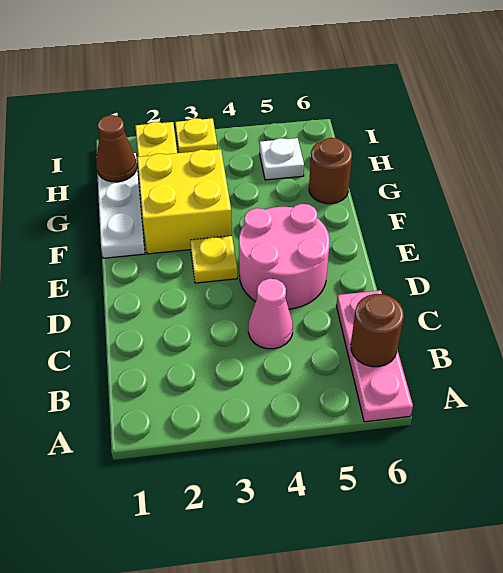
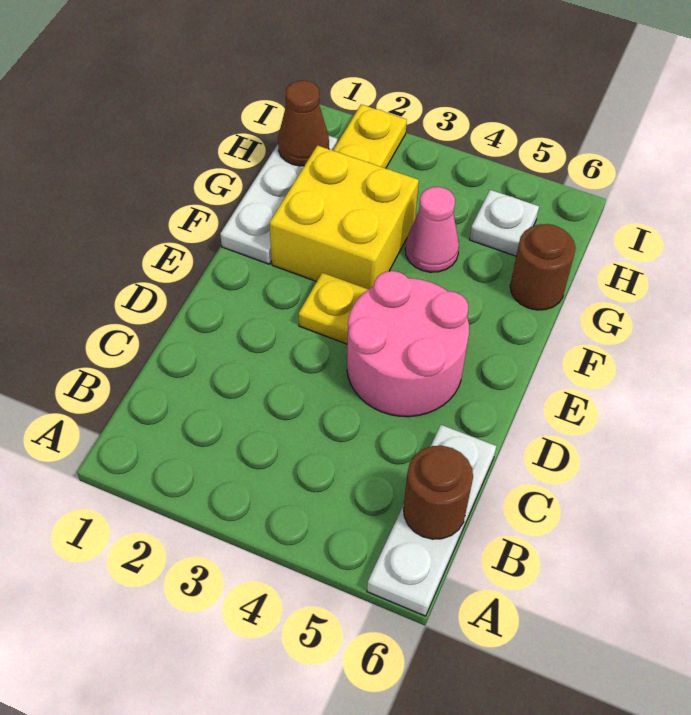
pink 1x3 plate [336,290,413,422] -> white 1x3 plate [367,425,496,616]
pink 1x1 cone [248,279,293,349] -> pink 1x1 cone moved to [405,187,459,272]
yellow 1x1 plate [175,118,217,153] -> none

